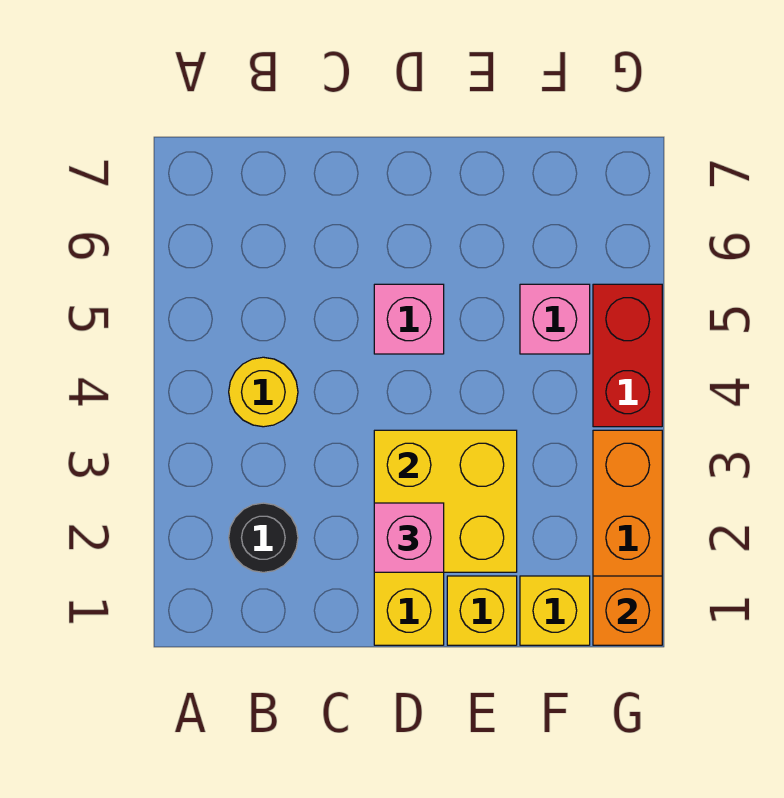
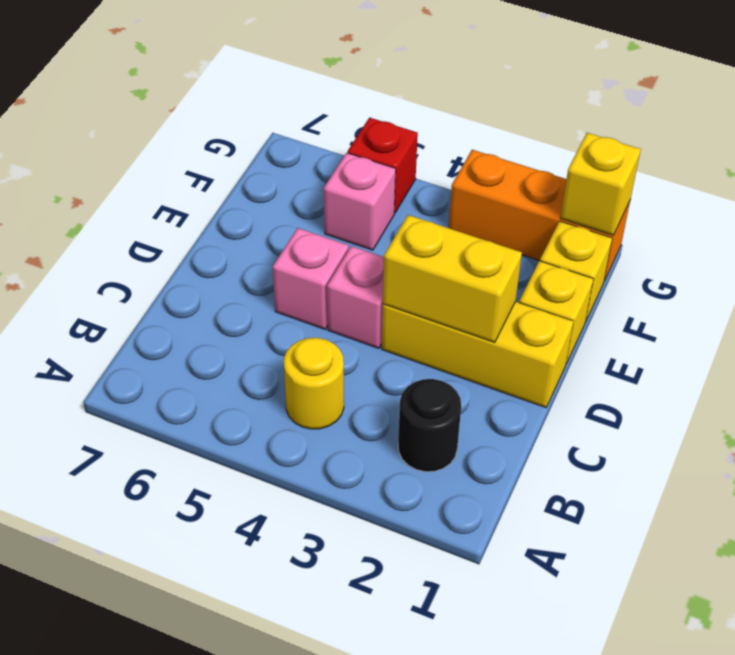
yellow 2x2 brick [374,430,517,572] -> yellow 1x2 brick [383,215,522,342]
pink 1x1 brick [374,503,444,572] -> pink 1x1 brick moved to [327,246,384,348]
orange 1x1 brick [593,576,662,645] -> yellow 1x1 brick [561,133,641,235]
red 1x2 brick [593,284,662,427] -> red 1x1 brick [348,118,418,213]

